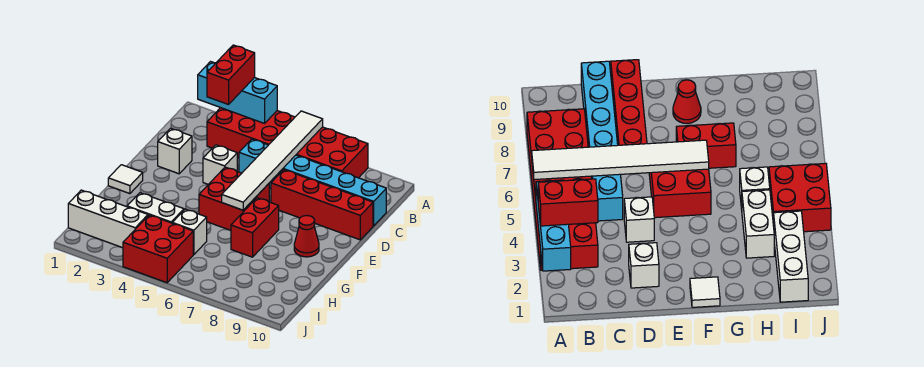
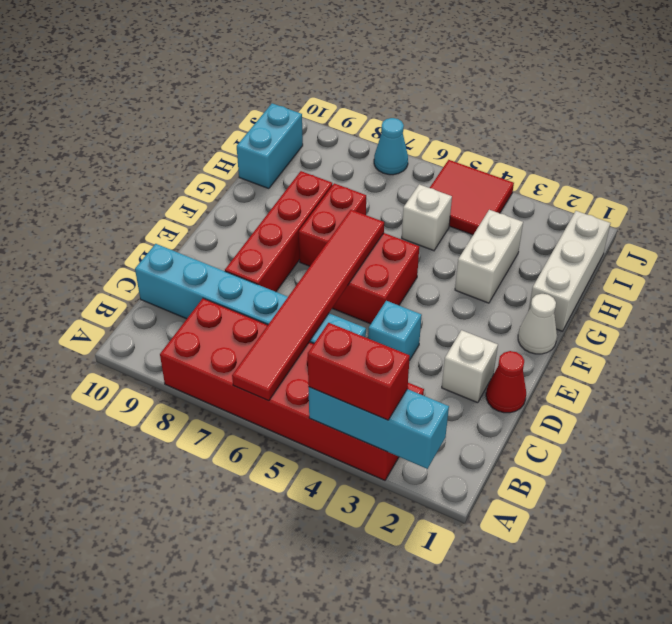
red 1x2 brick [207,45,255,104] -> red 1x2 brick turned to [308,323,410,420]
white 1x6 tile [222,111,323,210] -> red 1x6 tile [232,210,384,401]
white 1x1 brick [203,145,237,184] -> cyan 1x1 brick [368,301,422,361]
red 1x4 brick [271,170,373,240] -> red 1x4 brick turned to [225,171,332,292]
white 1x1 tile [108,165,143,194] -> white 1x1 cone [518,294,557,354]
red 1x1 cone [294,215,319,257] -> red 1x1 cone moved to [486,351,526,413]
white 1x2 brick [127,193,184,223] -> white 1x2 brick turned to [455,210,523,303]
none -> cyan 1x2 brick [237,103,303,189]
white 1x3 brick [68,190,148,248] -> white 1x3 brick turned to [528,211,610,331]
red 2x2 brick [123,215,193,283] -> red 2x2 tile [430,160,514,235]
none -> cyan 1x1 cone [374,118,408,175]

